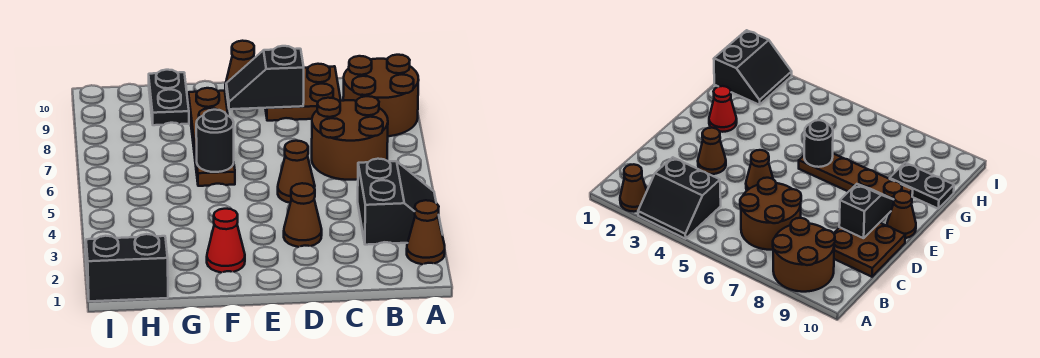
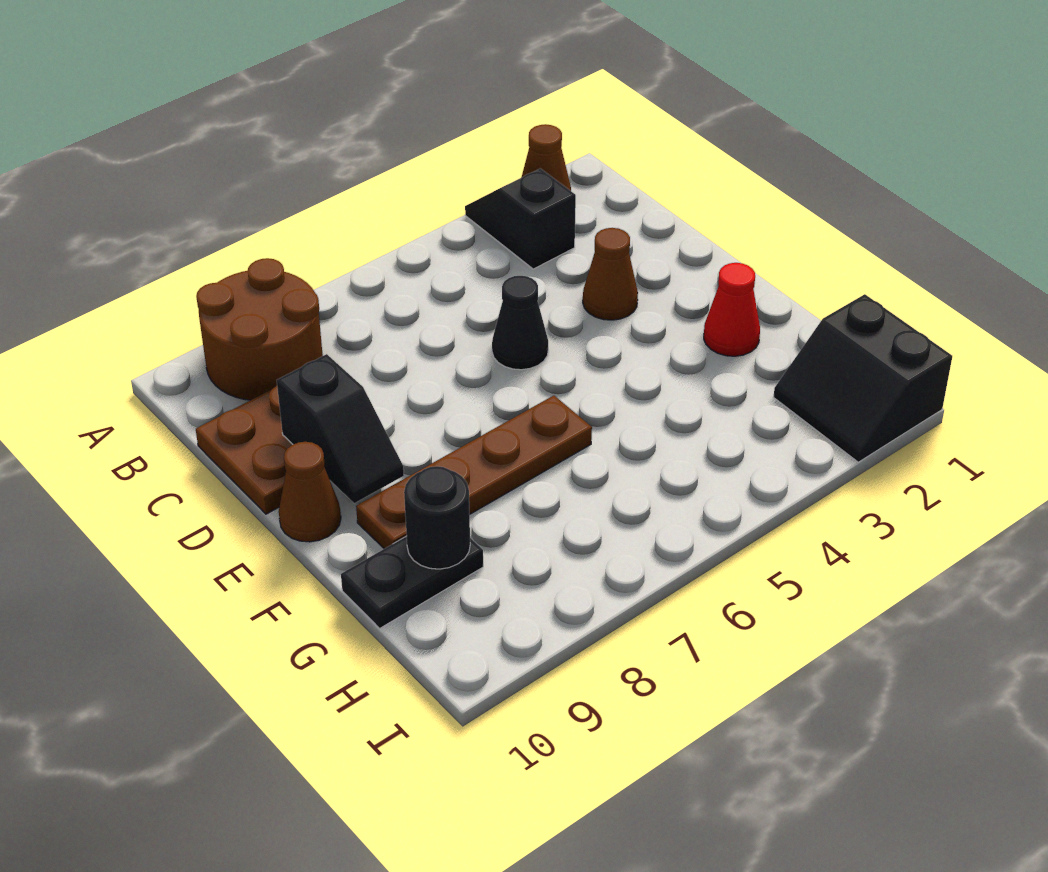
black 2x2 slope [358,159,443,245] -> black 1x2 slope [465,168,576,269]
brown 2x2 round brick [312,96,388,180] -> none
brown 1x1 cone [278,141,315,203] -> black 1x1 cone [492,276,548,370]
black 1x1 round brick [196,110,234,172] -> black 1x1 round brick moved to [404,466,470,569]

